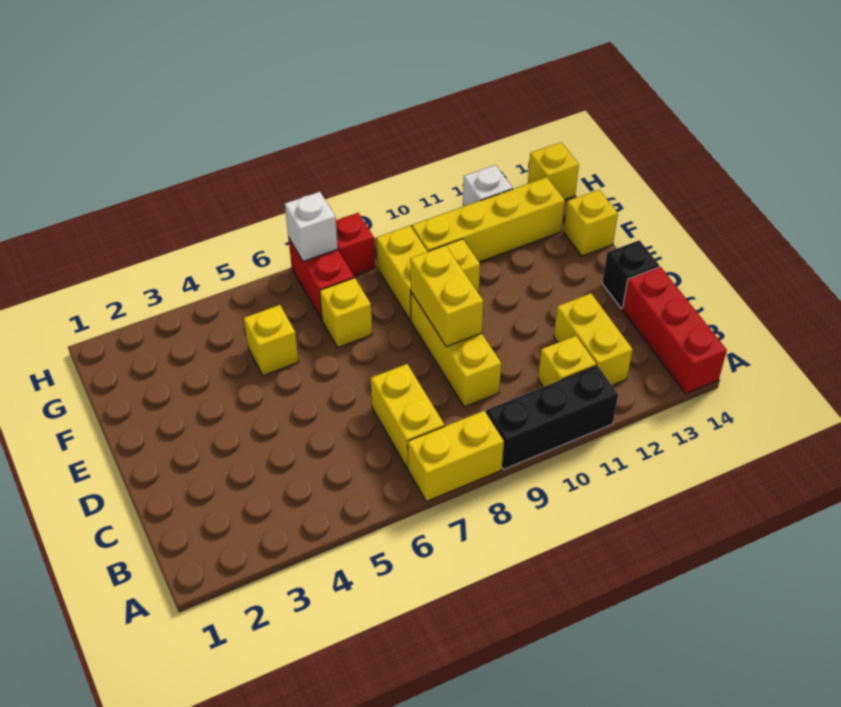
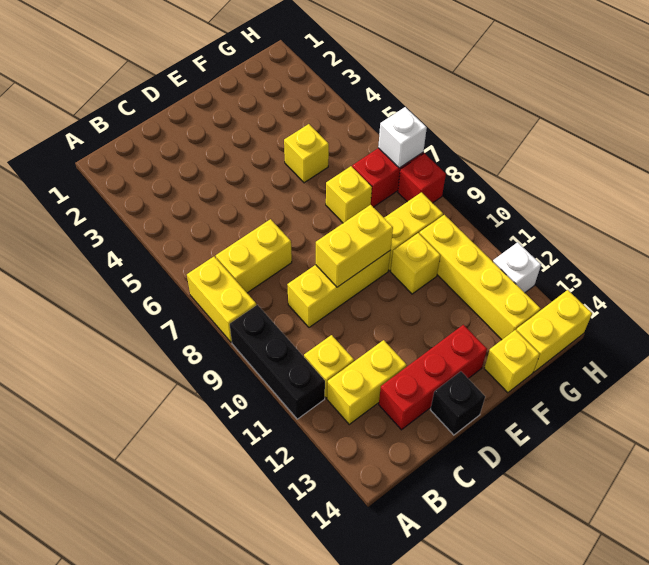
red 1x3 brick [622,267,727,394] -> red 1x3 brick moved to [379,325,487,430]
yellow 1x1 brick [528,142,579,200] -> yellow 1x2 brick [516,290,592,372]

